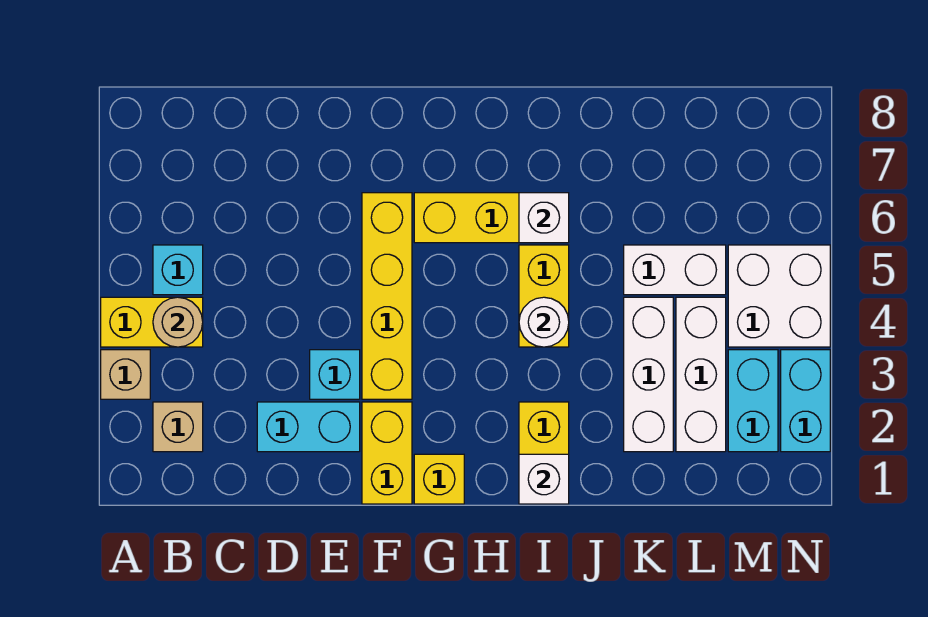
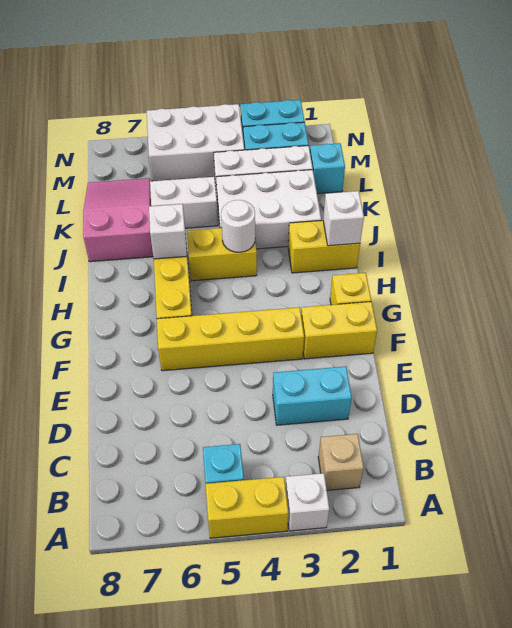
tan 1x1 brick [101,350,150,399] -> white 1x1 brick [285,473,329,531]
yellow 1x2 brick [101,297,203,347] -> yellow 1x2 brick turned to [205,477,288,538]
tan 1x1 round brick [153,297,203,347] -> none
cyan 1x2 brick [257,402,360,452] -> cyan 1x2 brick turned to [273,366,352,425]
cyan 1x1 brick [310,350,360,399] -> cyan 1x1 brick moved to [310,143,345,194]
none -> pink 2x3 slope [83,178,153,262]
white 1x3 brick [624,297,673,452] -> white 2x3 brick [216,170,321,249]
white 1x2 brick [624,245,726,295] -> white 1x2 brick turned to [150,177,218,228]
white 2x2 brick [728,245,830,347] -> white 2x3 brick [147,104,244,181]

